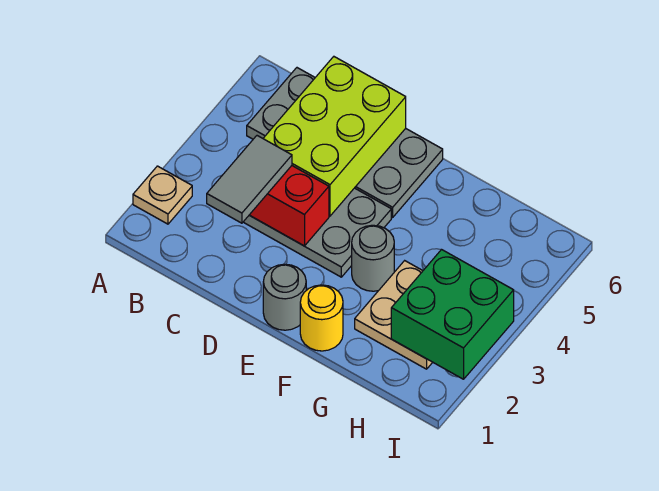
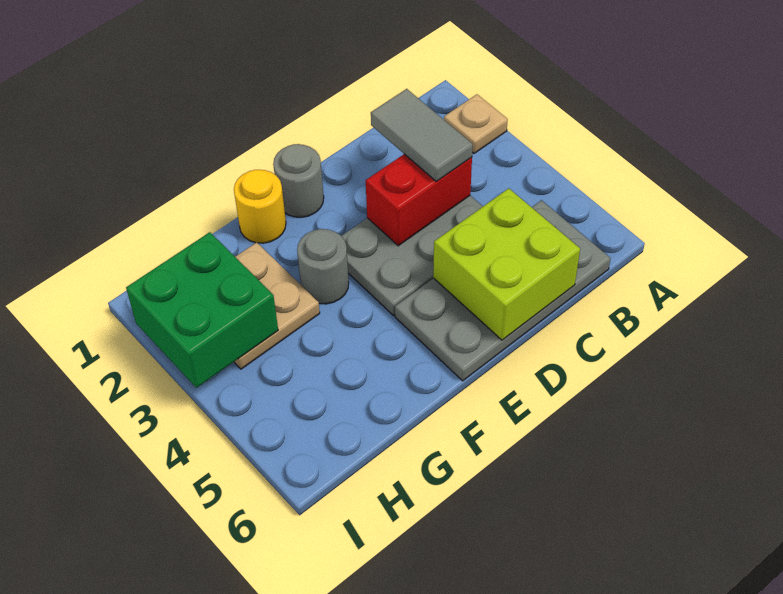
lime 2x3 brick [263,57,406,216] -> lime 2x2 brick [433,188,580,340]

